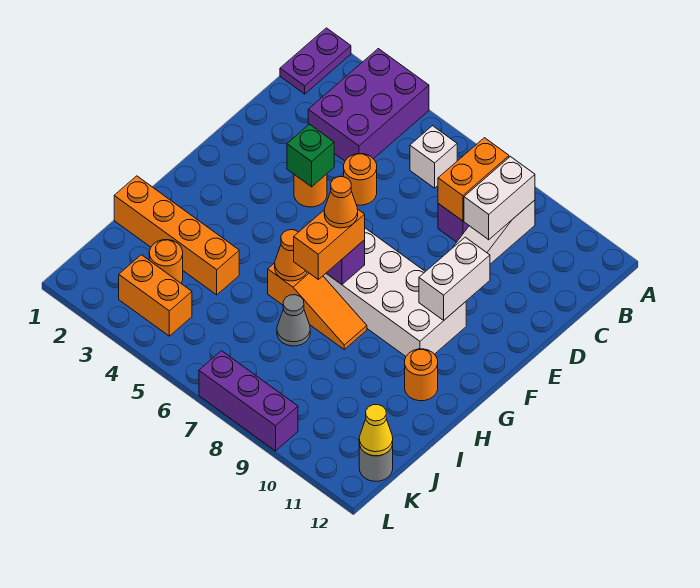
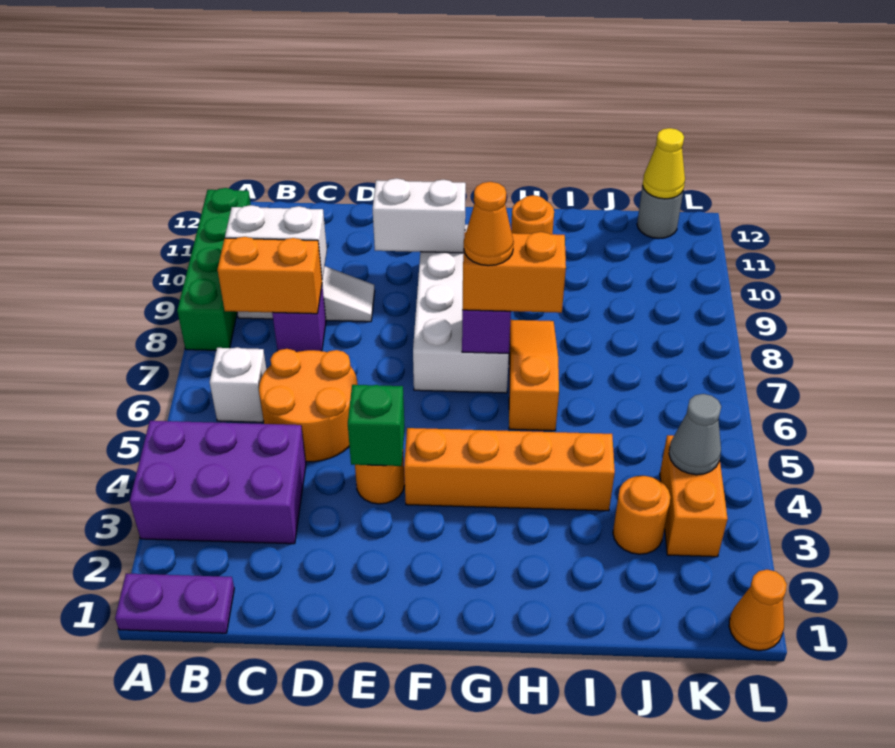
none -> green 1x4 brick [177,188,251,350]
orange 1x1 round brick [344,154,377,205] -> orange 2x2 round brick [259,349,358,462]
orange 1x1 cone [275,230,307,281] -> orange 1x1 cone moved to [729,570,787,651]
orange 1x4 brick [114,176,239,295] -> orange 1x4 brick turned to [404,428,615,511]
grey 1x1 cone [277,295,310,346] -> grey 1x1 cone moved to [669,394,721,475]
purple 1x3 brick [199,351,298,451] -> none

